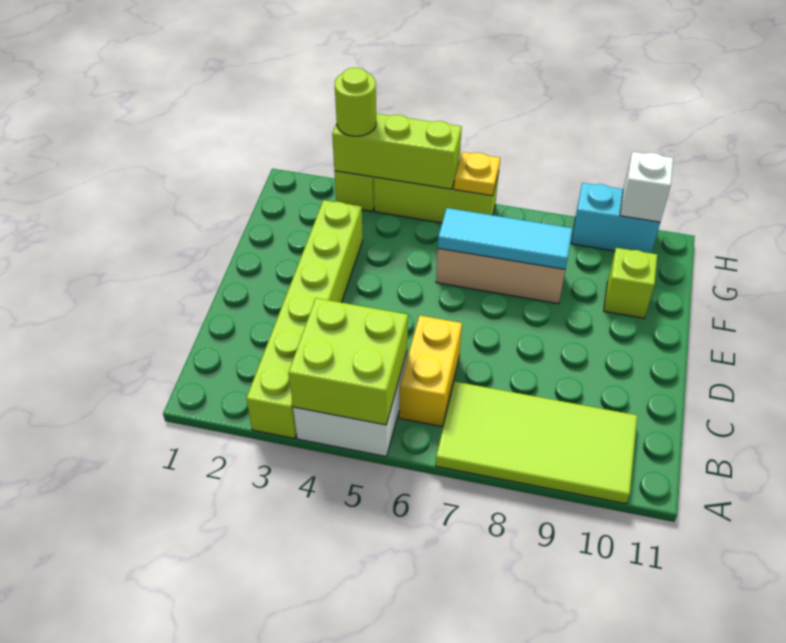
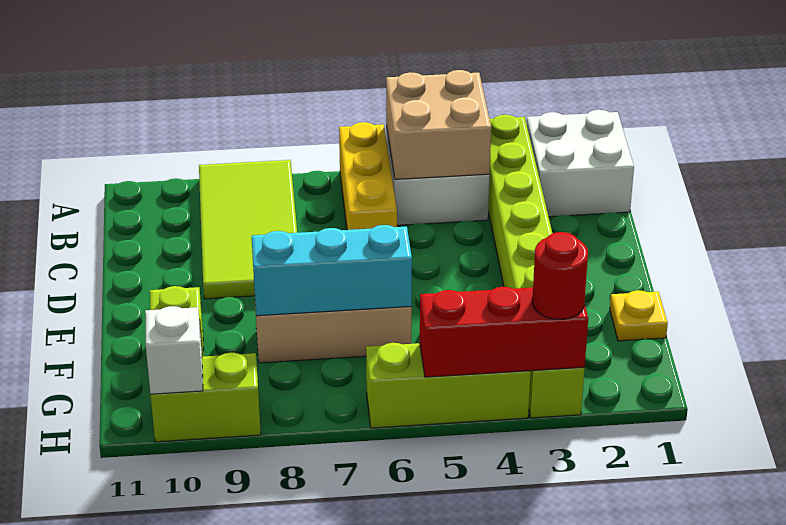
none -> white 2x2 brick [527,110,634,217]
lime 2x2 brick [289,298,408,425] -> tan 2x2 brick [386,70,491,179]
lime 2x4 tile [436,381,637,504] -> lime 2x4 tile turned to [199,160,297,299]
yellow 1x2 brick [399,315,462,426] -> yellow 1x3 brick [339,122,397,230]
cyan 1x3 tile [438,208,573,270] -> cyan 1x3 brick [252,225,412,316]
lime 1x3 brick [332,113,462,189] -> red 1x3 brick [420,287,588,377]
lime 1x1 round brick [335,68,376,136] -> red 1x1 round brick [532,232,588,320]
yellow 1x1 plate [454,152,500,196] -> yellow 1x1 plate moved to [610,290,668,341]
cyan 1x2 brick [571,183,660,253] -> lime 1x2 brick [151,353,261,442]

